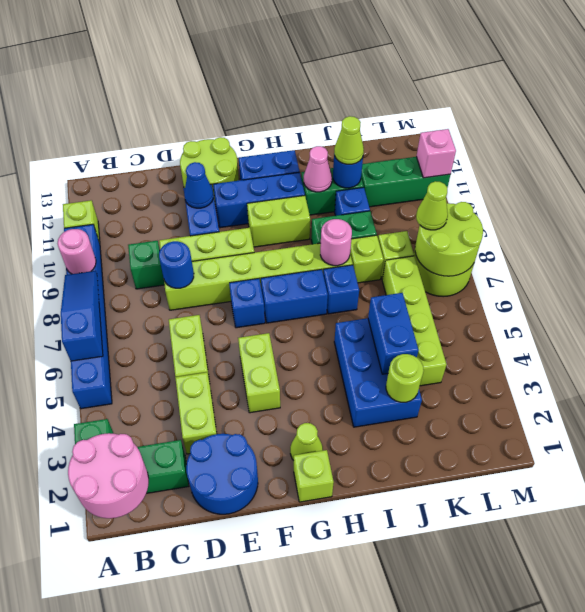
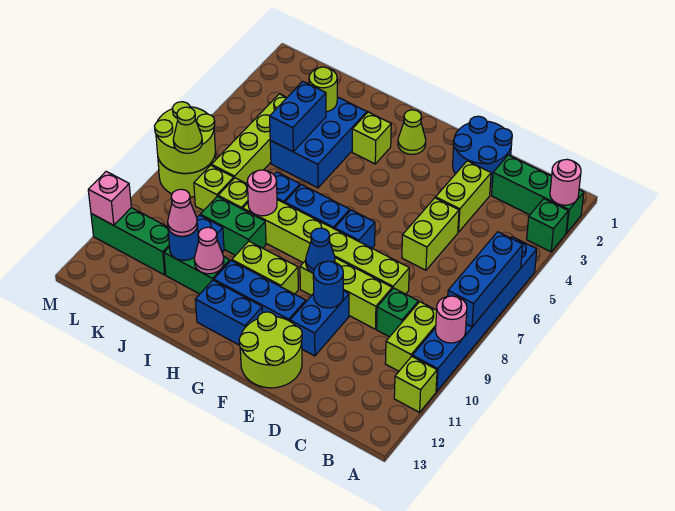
pink 2x2 round brick [68,433,149,518] -> pink 1x1 round brick [550,159,581,205]
blue 1x3 slope [61,271,103,361] -> blue 1x3 brick [448,232,523,327]
blue 1x1 round brick [159,241,194,288] -> blue 1x1 round brick moved to [313,261,343,308]
blue 1x1 cone [184,162,213,208] -> blue 1x1 cone moved to [306,228,335,273]
lime 1x2 brick [238,333,280,413] -> lime 1x2 brick moved to [385,302,437,371]
lime 1x1 brick [294,450,334,502] -> lime 1x1 brick moved to [352,112,391,164]
lime 1x1 cone [334,116,364,164] -> pink 1x1 cone [168,189,197,236]

